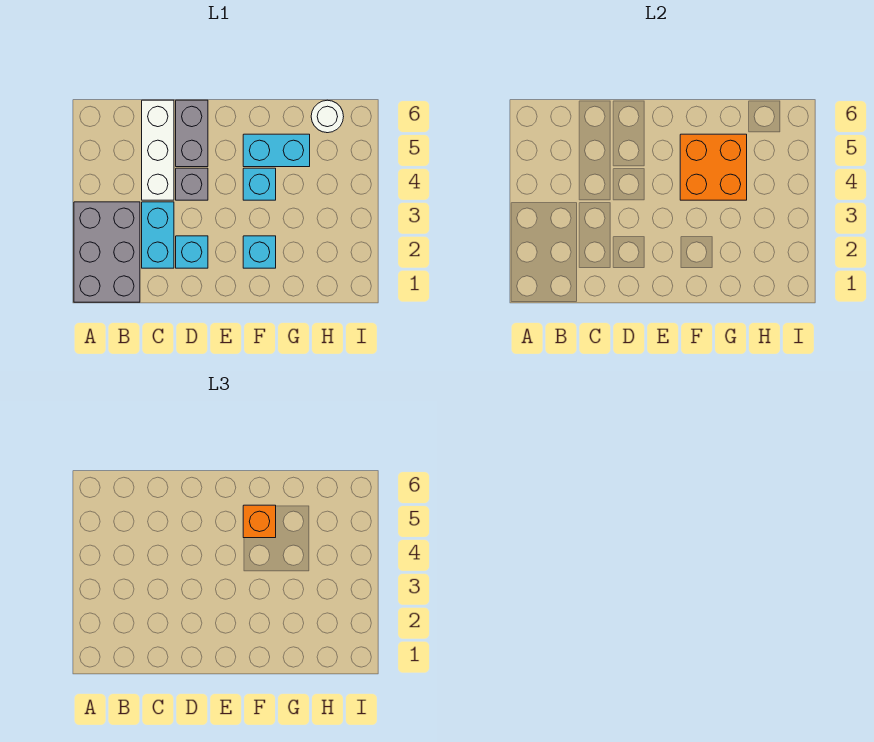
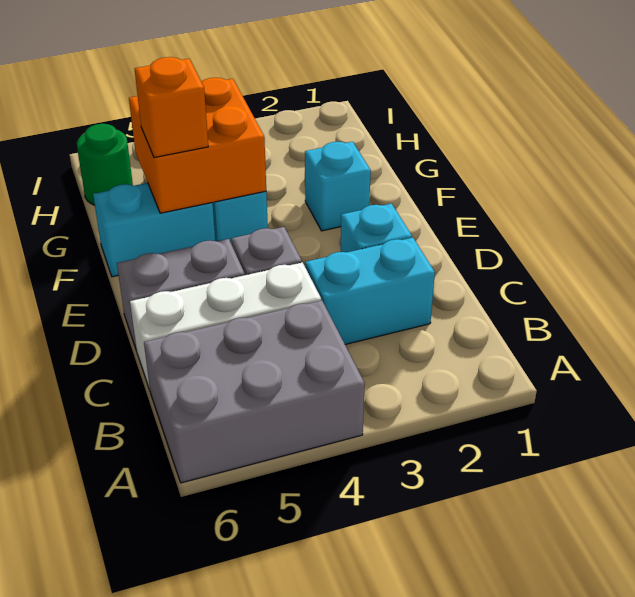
grey 2x3 brick [74,202,140,302] -> grey 2x3 brick moved to [144,300,365,483]
cyan 1x2 brick [243,134,310,167] -> cyan 1x2 brick turned to [93,183,215,277]
white 1x1 round brick [311,100,344,133] -> green 1x1 round brick [77,124,133,205]

